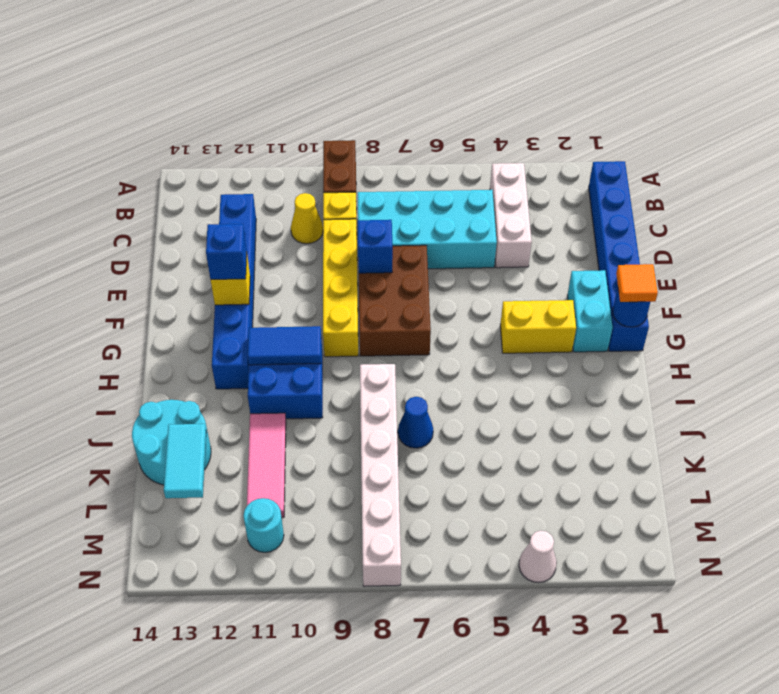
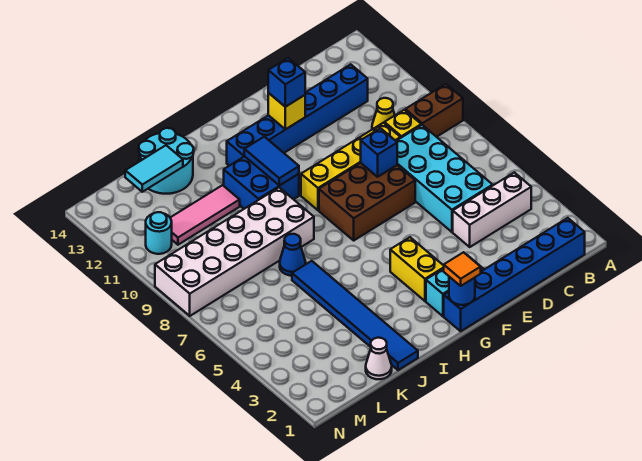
white 1x6 brick [360,364,401,586] -> white 2x6 brick [155,188,314,316]
none -> blue 1x6 tile [292,261,418,370]
white 1x1 cone [519,531,557,583] -> white 1x1 cone moved to [366,338,392,379]

